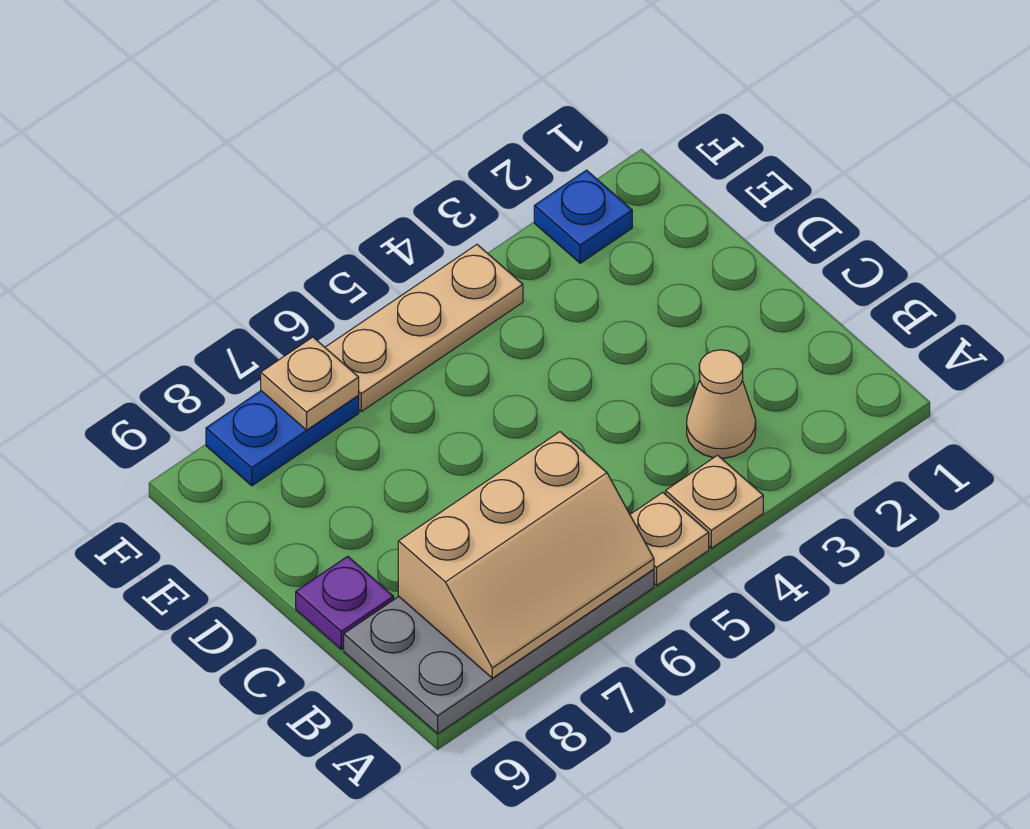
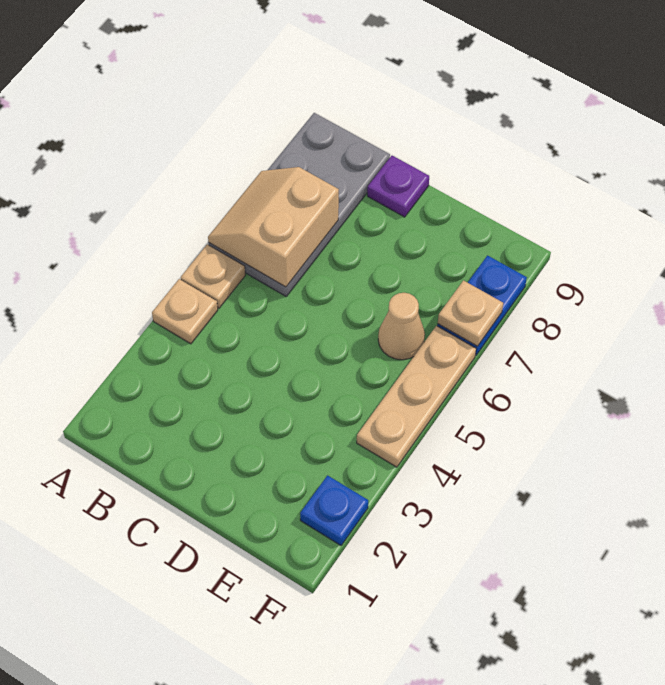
tan 2x3 slope [398,432,654,678] -> tan 2x2 slope [208,167,339,287]
tan 1x1 cone [687,350,756,458] -> tan 1x1 cone moved to [378,293,425,360]

